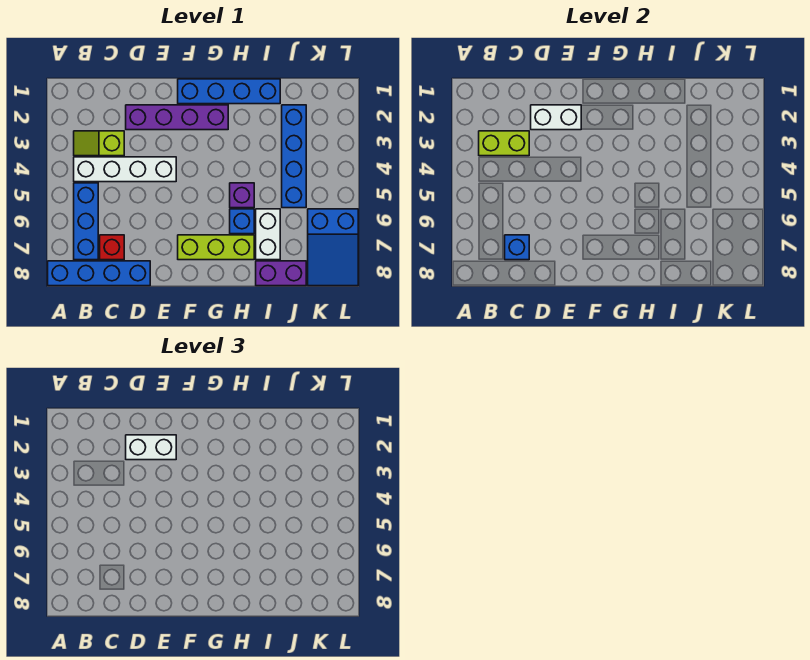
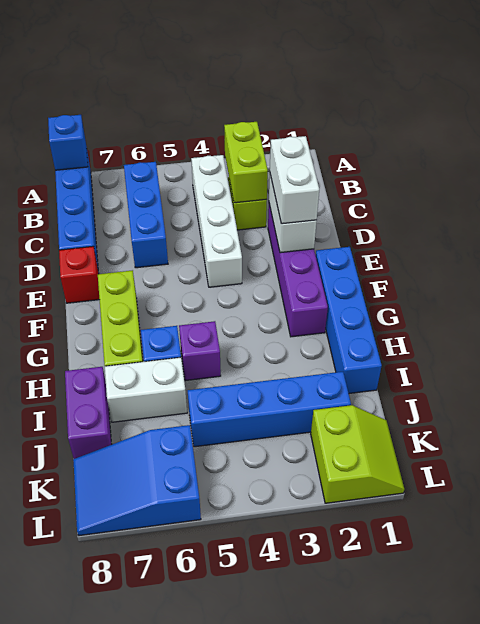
blue 1x3 brick [74,183,98,260] -> blue 1x3 brick turned to [124,162,168,268]
red 1x1 brick [100,235,124,260] -> red 1x1 brick moved to [59,246,99,303]
blue 1x1 brick [505,235,529,260] -> blue 1x1 brick moved to [48,115,88,170]
none -> lime 2x2 slope [311,405,404,503]

